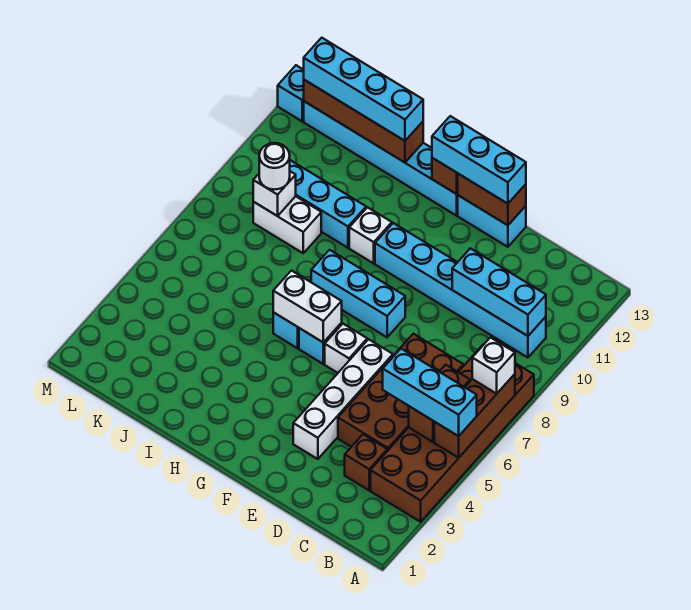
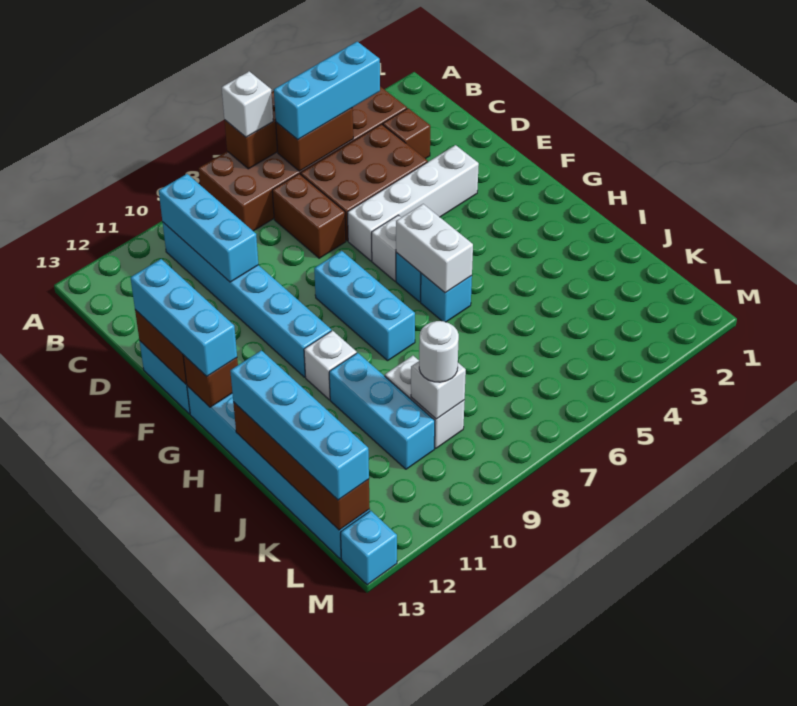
cyan 1x3 brick [383,349,477,436] -> cyan 1x3 brick turned to [274,42,380,140]

